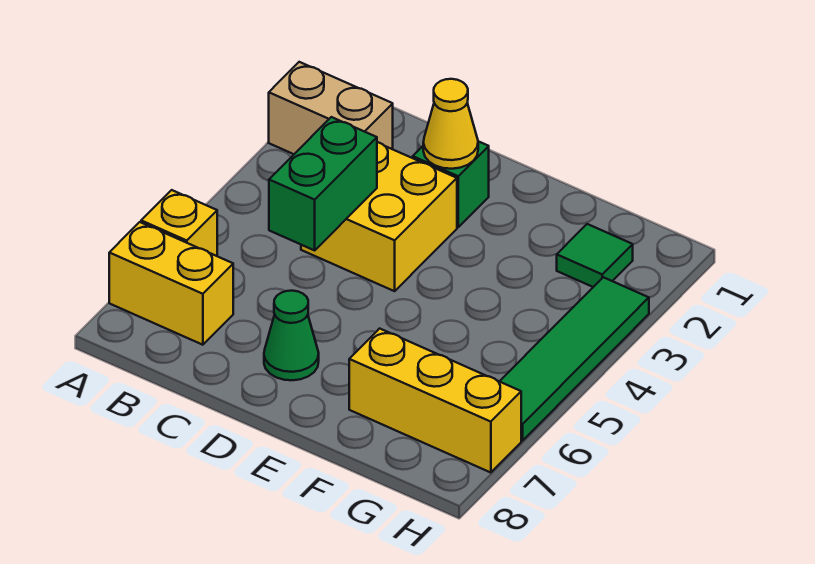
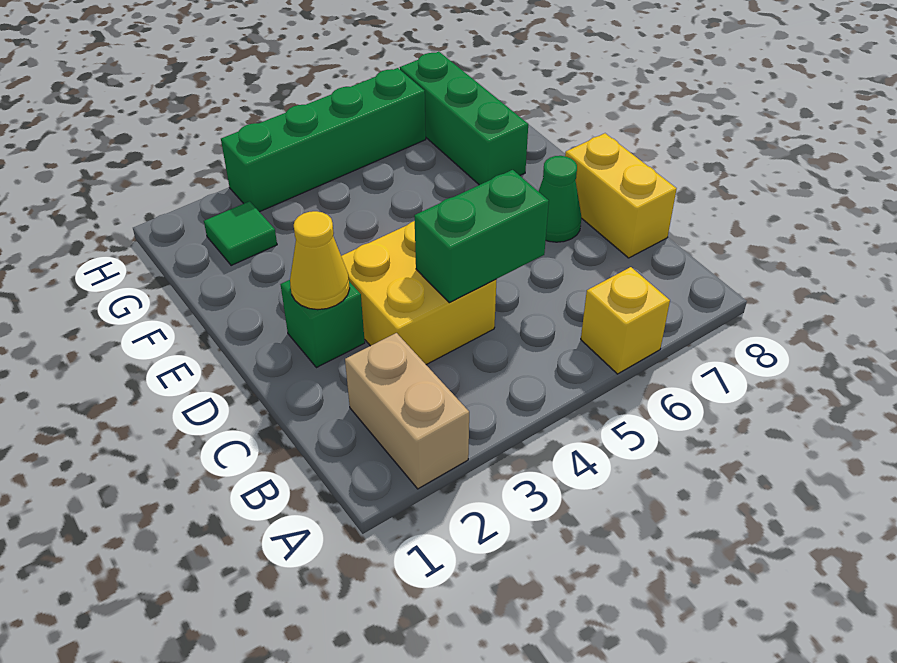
yellow 1x2 brick [109,222,233,345] -> yellow 1x2 brick moved to [565,133,677,258]
yellow 1x3 brick [349,329,521,473] -> green 1x3 brick [400,52,528,185]
green 1x4 tile [500,277,649,440] -> green 1x4 brick [221,68,426,212]

